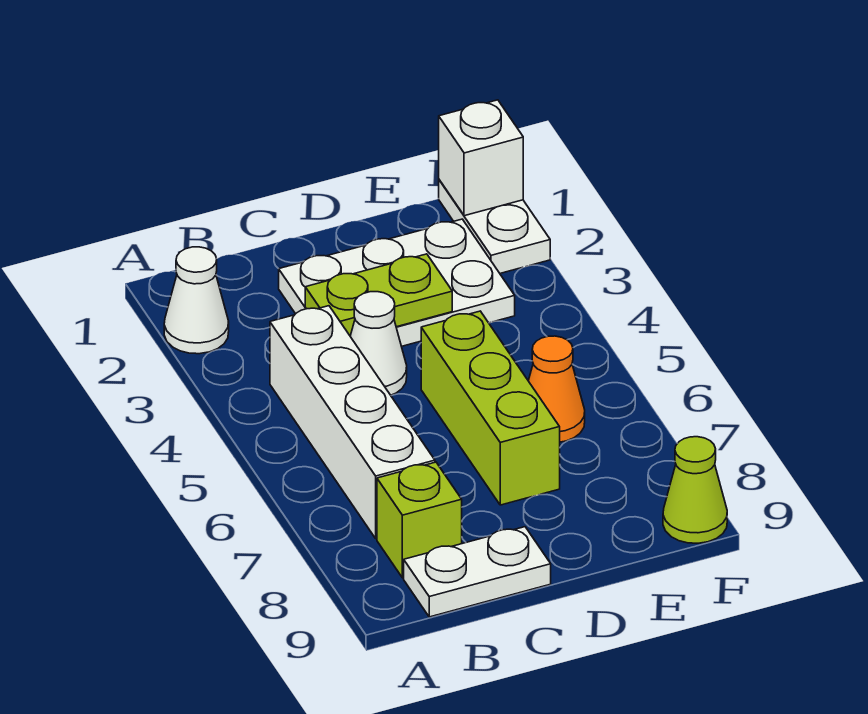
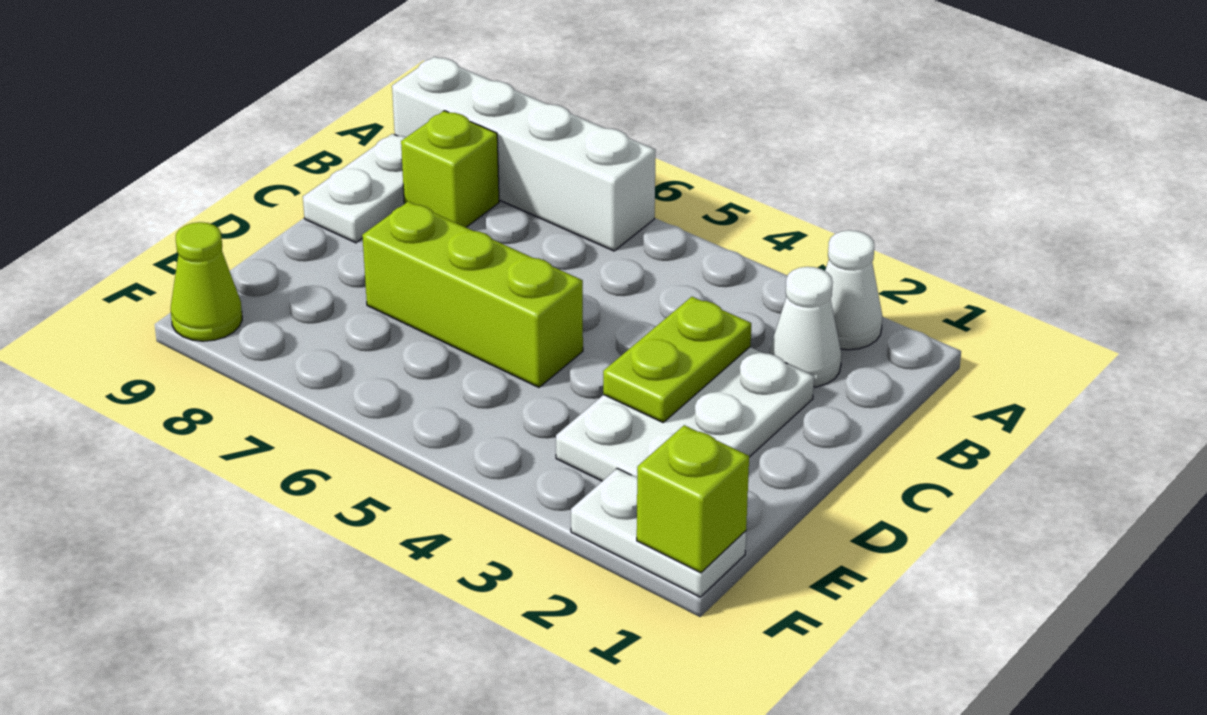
white 1x4 brick [270,306,435,539] -> white 1x4 brick moved to [392,57,656,251]
white 1x1 cone [350,292,407,395] -> white 1x1 cone moved to [769,267,842,387]
orange 1x1 cone [529,336,585,442] -> none
white 1x1 brick [439,100,523,216] -> lime 1x1 brick [637,425,749,573]

